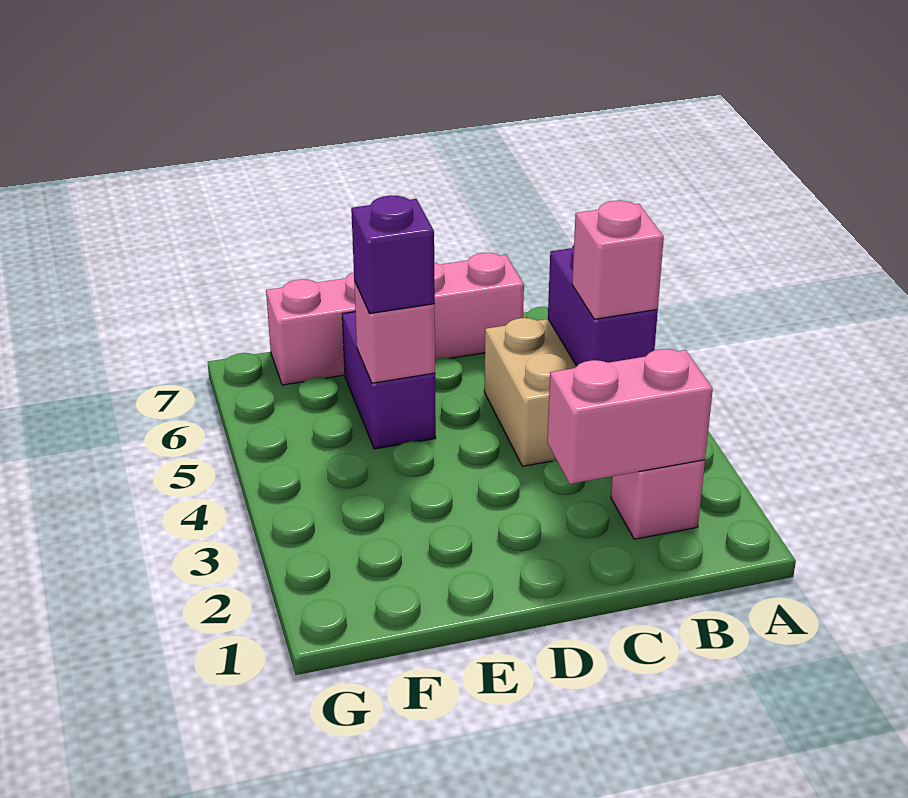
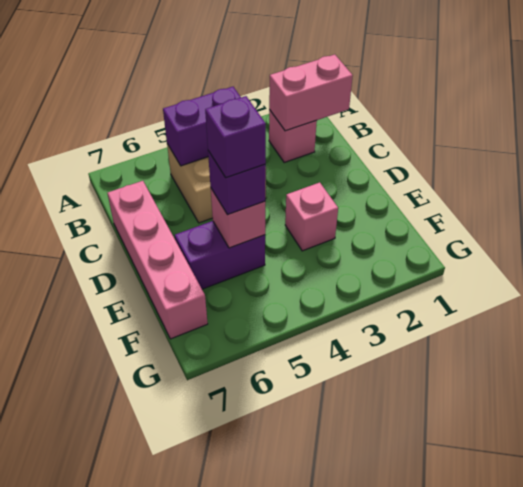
pink 1x2 brick [547,349,713,484] -> pink 1x2 brick turned to [269,55,353,131]
pink 1x1 brick [572,201,664,319] -> pink 1x1 brick moved to [285,182,338,251]
none -> purple 1x1 brick [205,96,266,178]

